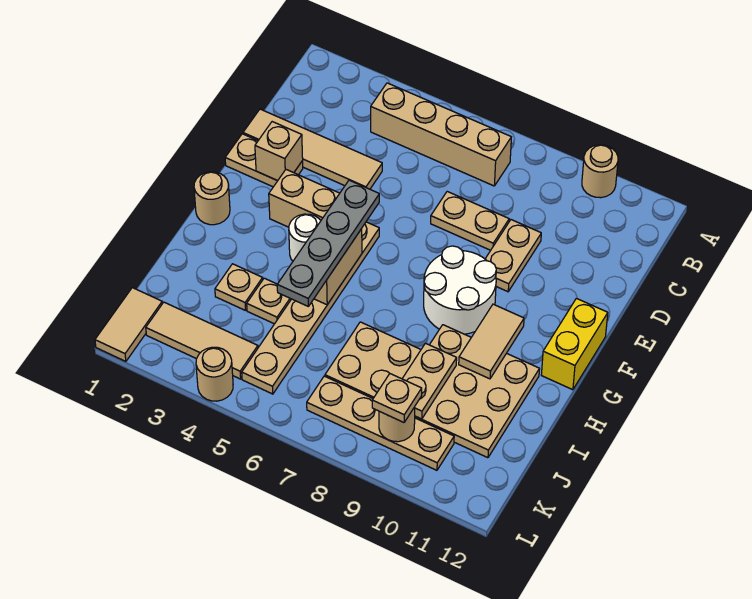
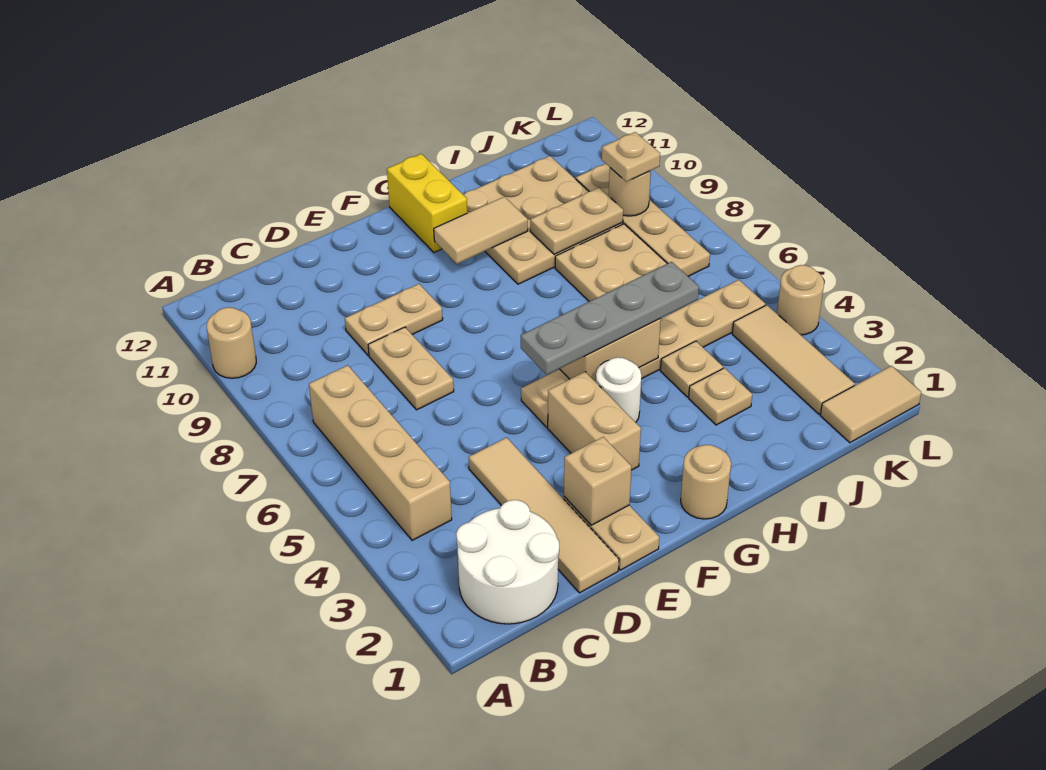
white 2x2 round brick [424,246,496,334] -> white 2x2 round brick moved to [456,500,559,624]
yellow 1x2 brick [541,298,608,390] -> yellow 1x2 brick turned to [387,154,467,252]

